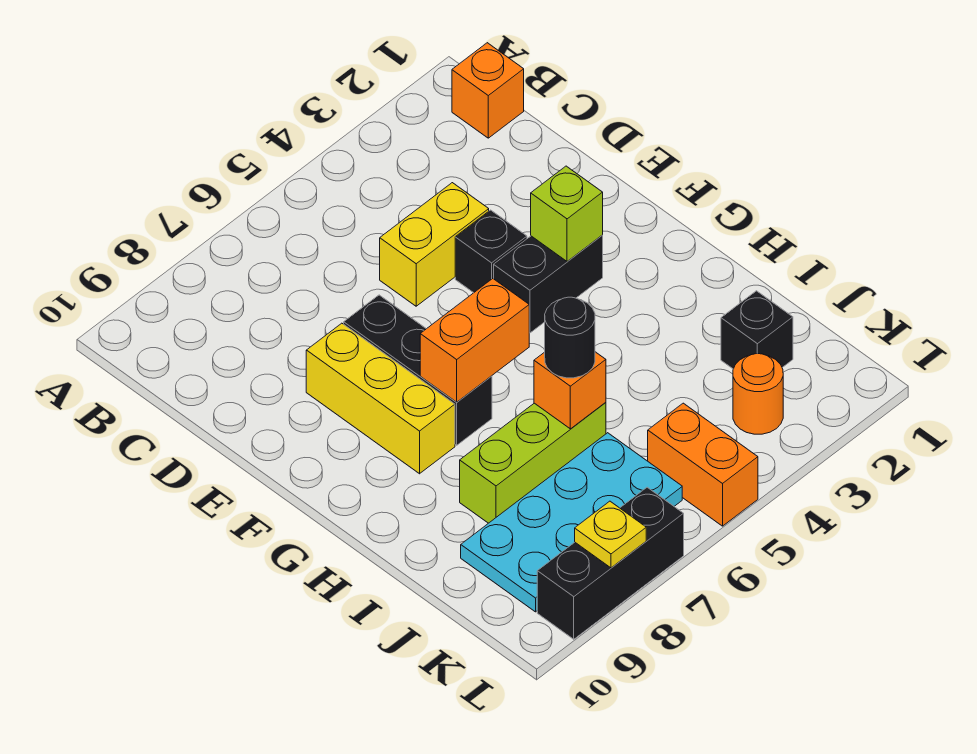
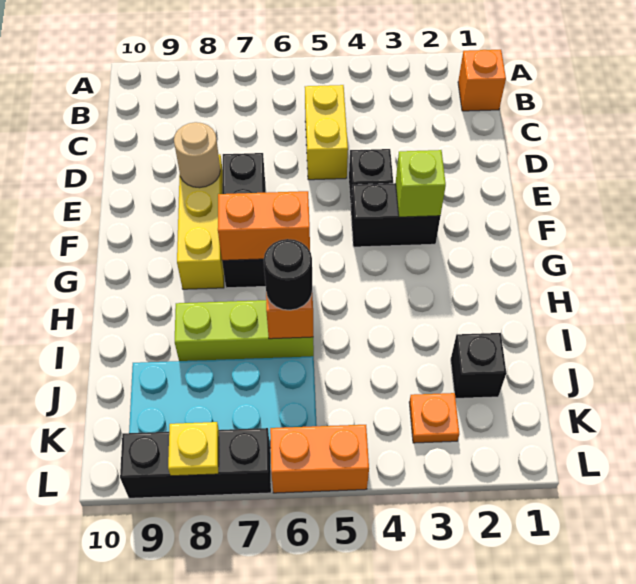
yellow 1x2 brick [380,183,489,306] -> yellow 1x2 brick turned to [305,85,348,180]
none -> tan 1x1 round brick [174,122,220,188]
orange 1x1 round brick [733,354,783,434] -> orange 1x1 plate [409,393,459,443]
orange 1x2 brick [648,403,758,526] -> orange 1x2 brick turned to [270,425,369,493]

